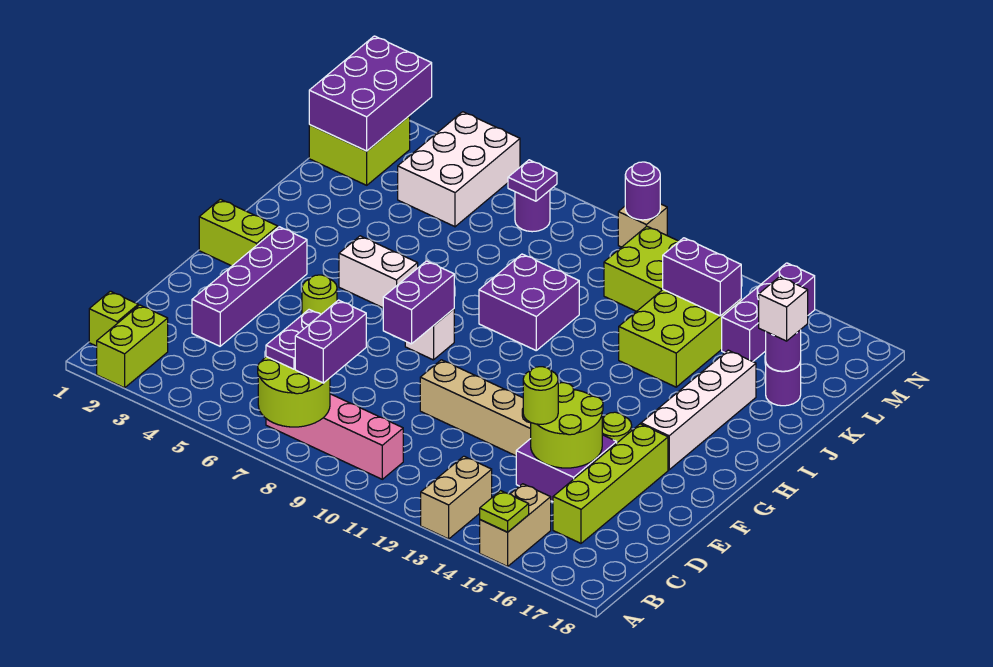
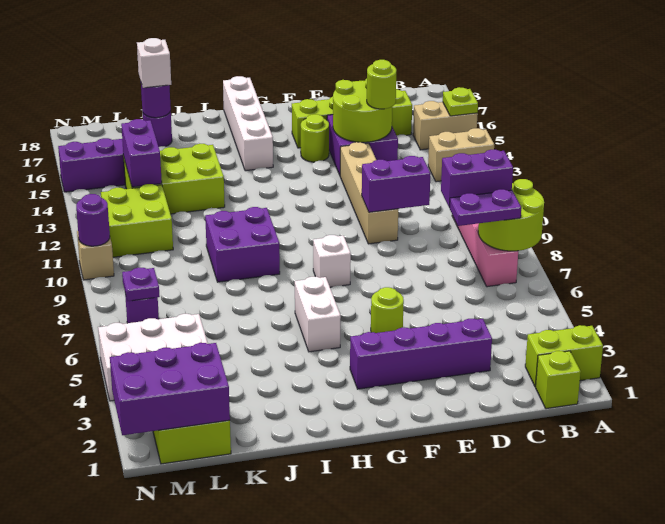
purple 1x2 brick [383,261,454,344] -> purple 1x2 brick moved to [362,156,431,212]
lime 1x2 brick [199,199,278,266] -> none
white 1x4 brick [641,350,756,470] -> white 1x4 brick turned to [223,76,273,171]

